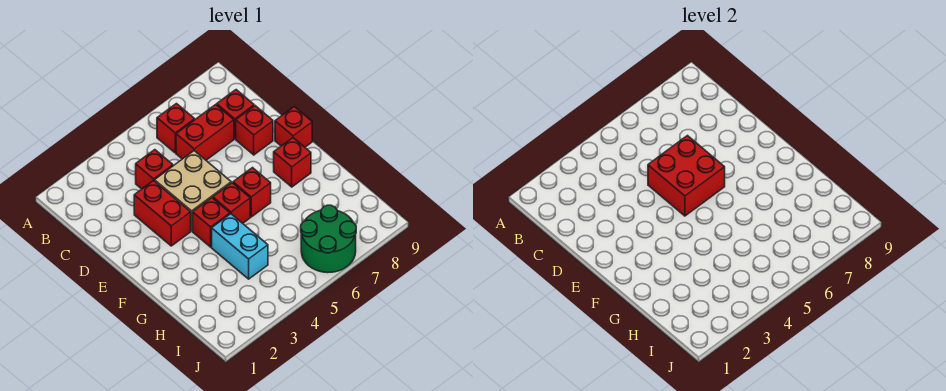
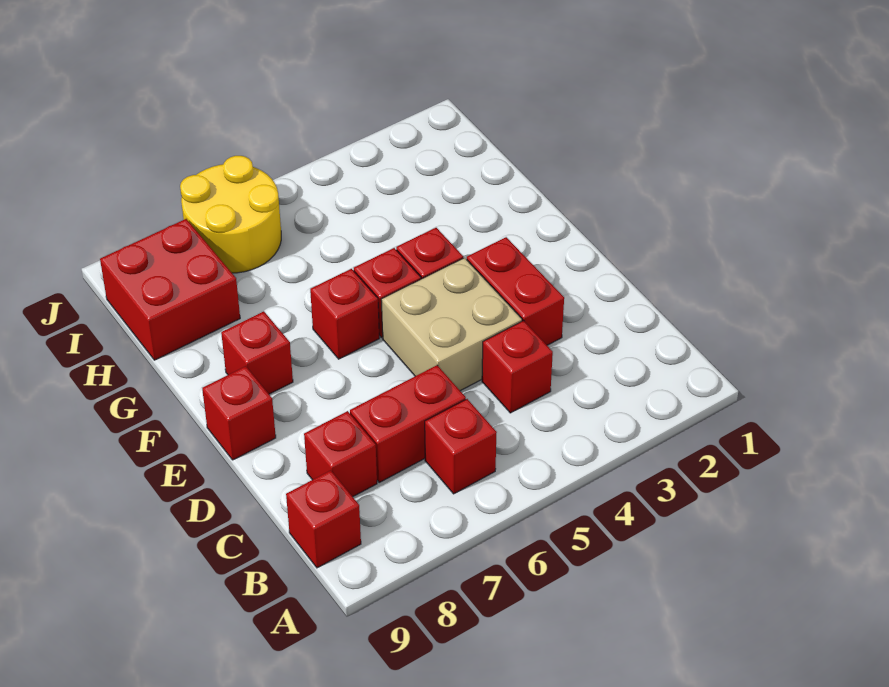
red 2x2 brick [648,136,725,216] -> red 2x2 brick moved to [100,219,240,360]
red 1x1 brick [236,106,273,155] -> red 1x1 brick moved to [286,470,361,568]
cyan 1x2 brick [212,214,268,279] -> none
green 2x2 round brick [301,205,356,273] -> yellow 2x2 round brick [180,156,281,273]

